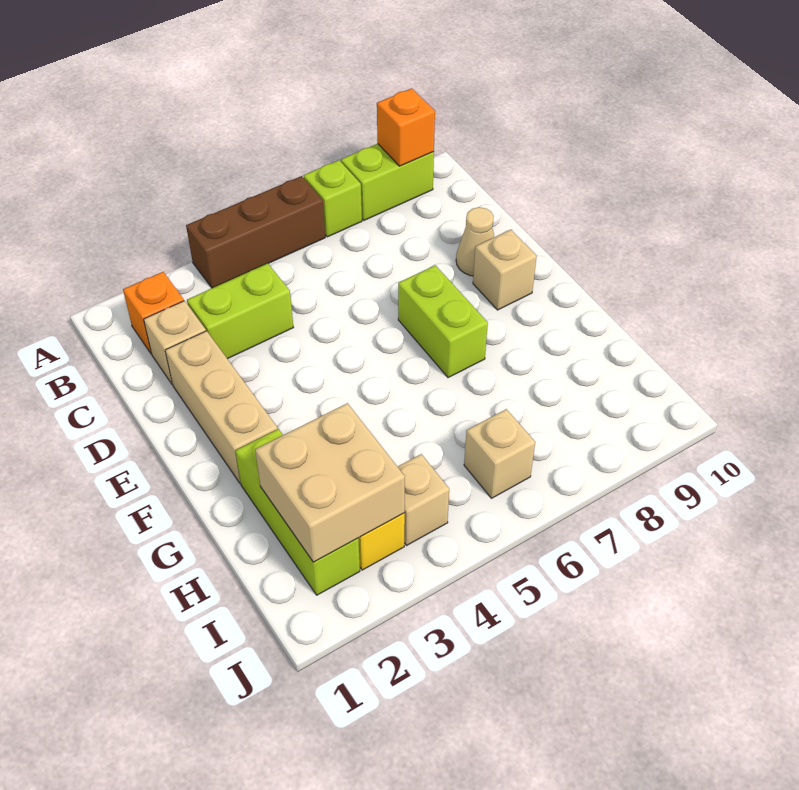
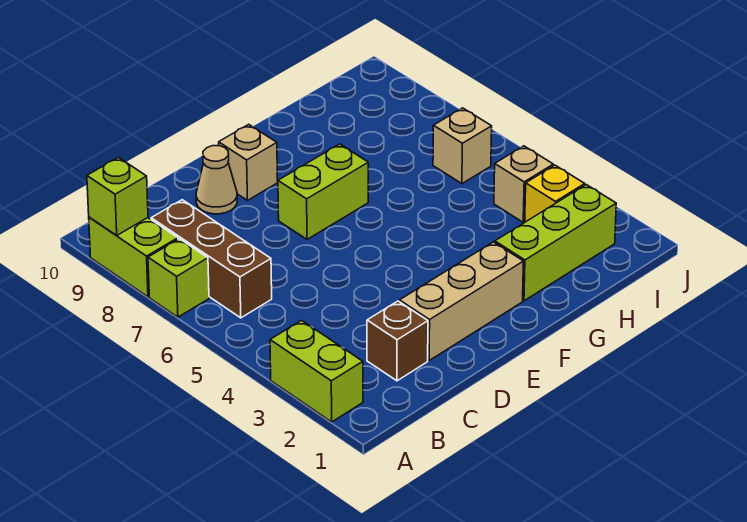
brown 1x3 brick [186,176,325,288] -> brown 1x3 brick moved to [151,200,272,318]
orange 1x1 brick [377,88,435,166] -> lime 1x1 brick [87,157,148,235]
orange 1x1 brick [123,272,184,354] -> none
tan 1x1 brick [144,301,206,385] -> brown 1x1 brick [367,301,428,381]
lime 1x2 brick [187,263,293,359] -> lime 1x2 brick moved to [270,321,363,422]
tan 2x2 brick [255,403,405,562] -> none

